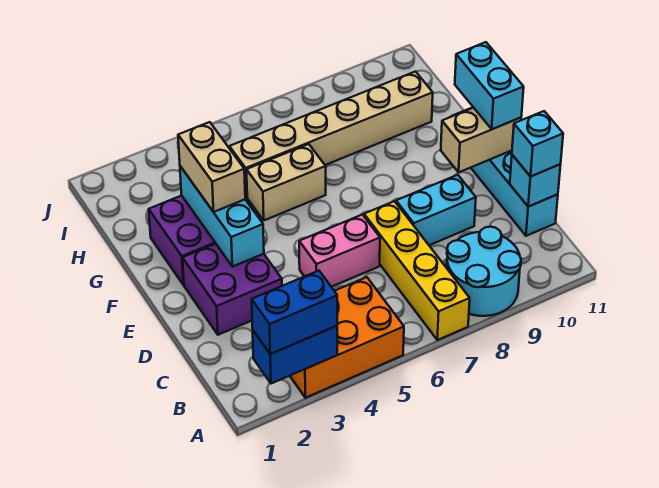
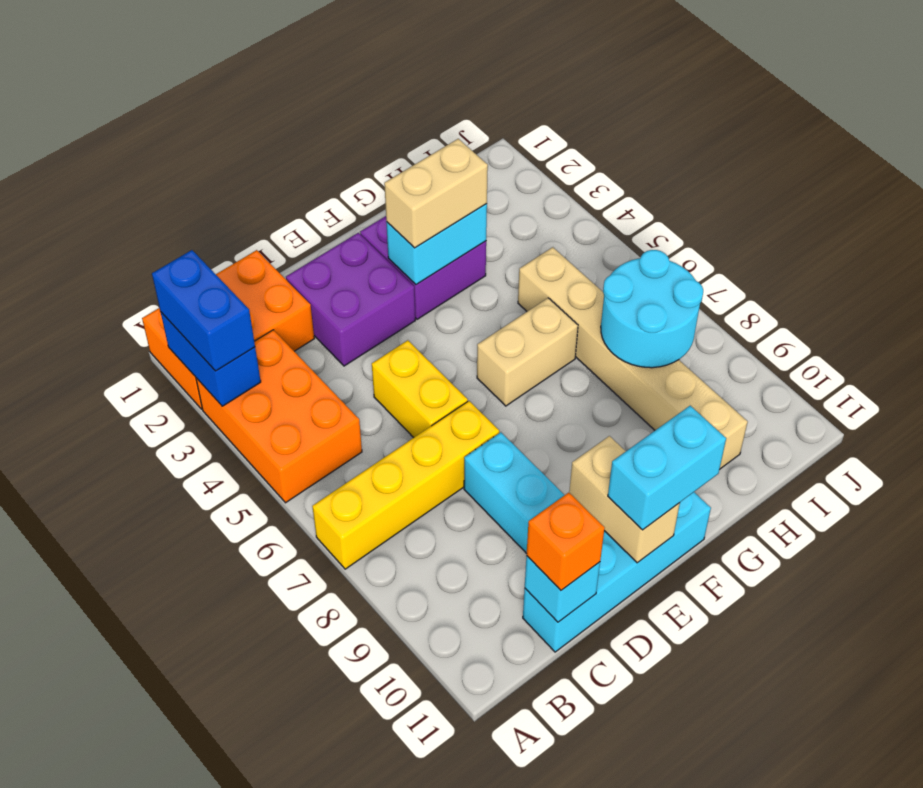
none -> orange 2x3 brick [142,250,314,409]
cyan 2x2 round brick [447,227,521,316] -> cyan 2x2 round brick moved to [601,250,703,368]
cyan 1x1 brick [512,111,563,176] -> orange 1x1 brick [527,493,604,590]
pink 1x2 brick [299,215,380,287] -> yellow 1x2 brick [372,340,468,438]
cyan 1x3 brick [180,166,264,267] -> cyan 1x2 brick [386,204,487,285]
tan 1x2 brick [247,144,326,220] -> tan 1x2 brick turned to [477,298,578,406]

